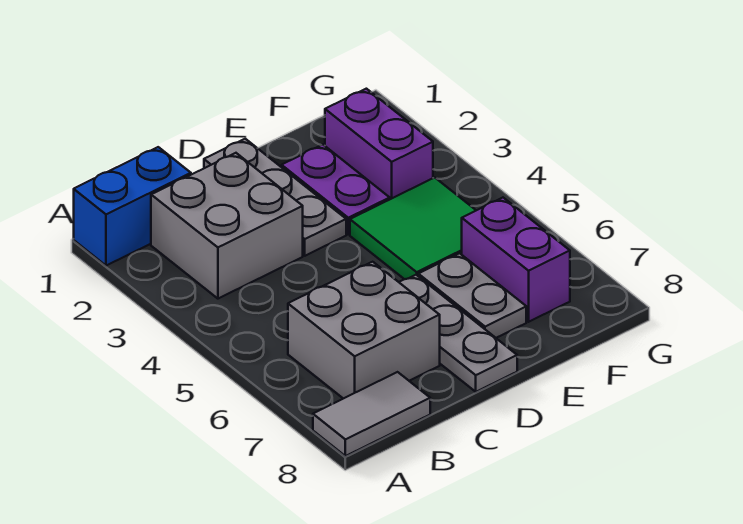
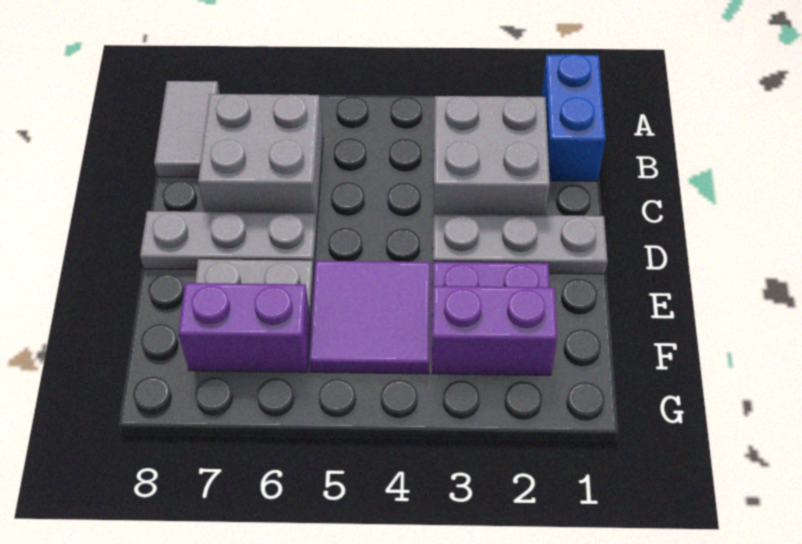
green 2x2 tile [350,178,476,279] -> purple 2x2 tile [309,261,430,374]

